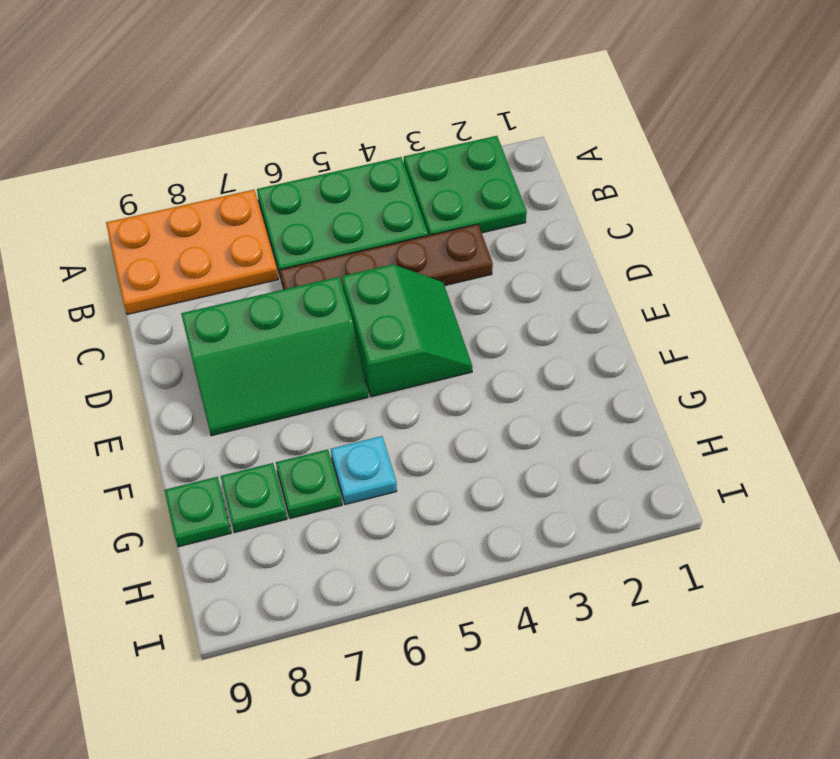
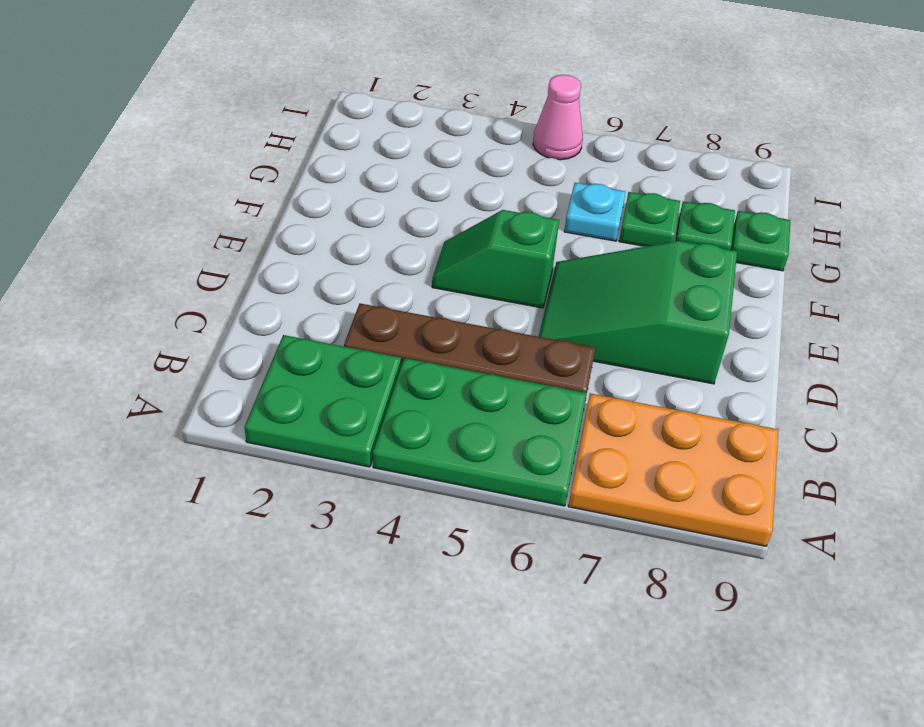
green 2x2 slope [342,264,472,397] -> green 1x2 slope [432,210,559,308]
green 2x3 slope [181,277,368,436] -> green 2x3 slope turned to [539,241,737,384]
none -> pink 1x1 cone [533,75,583,160]

